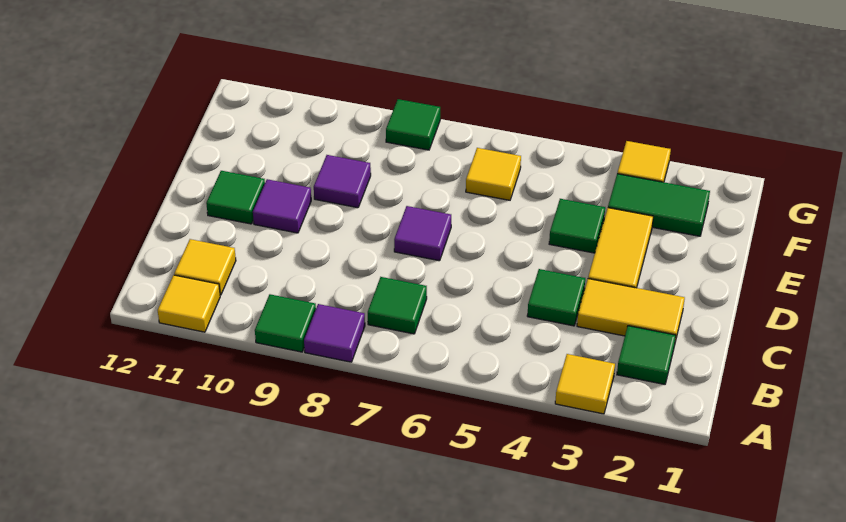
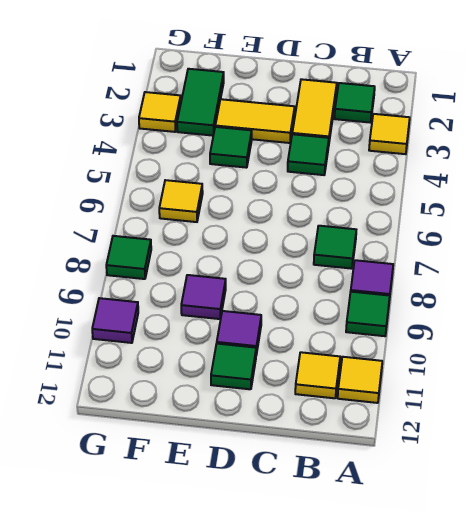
purple 1x1 tile [394,206,451,261] -> purple 1x1 tile moved to [92,298,138,343]

